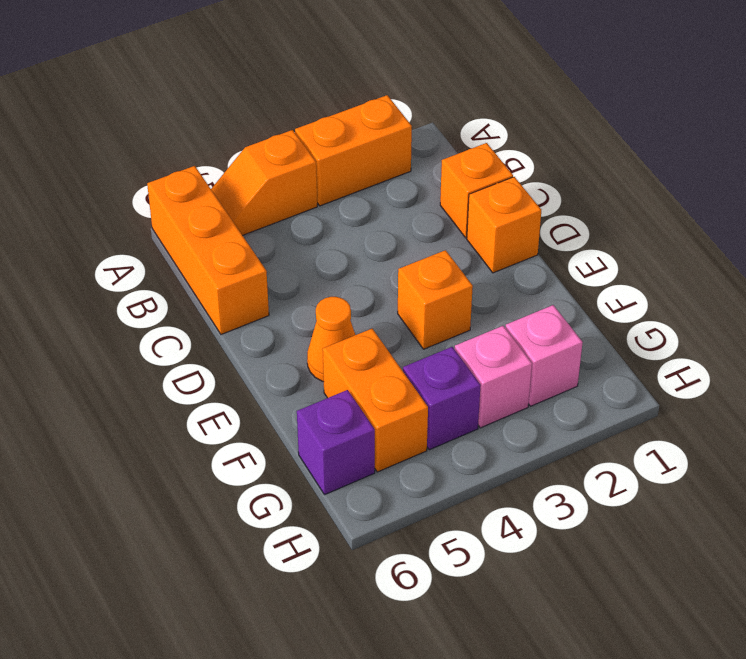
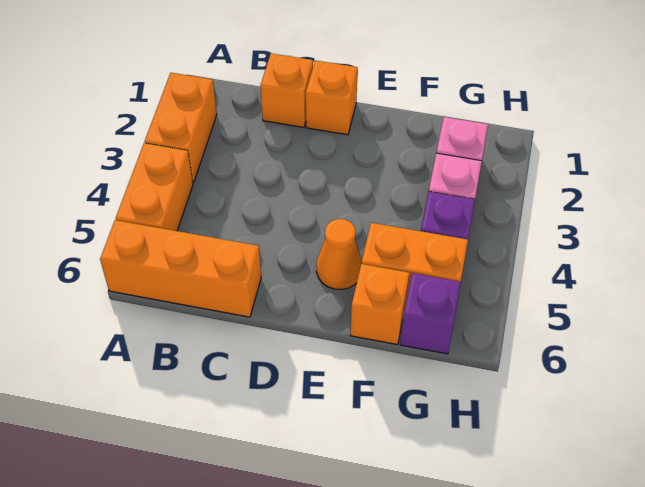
orange 1x2 slope [211,130,317,235] -> orange 1x2 brick [116,143,193,231]
orange 1x1 brick [398,250,473,349] -> orange 1x1 brick moved to [350,264,409,344]

